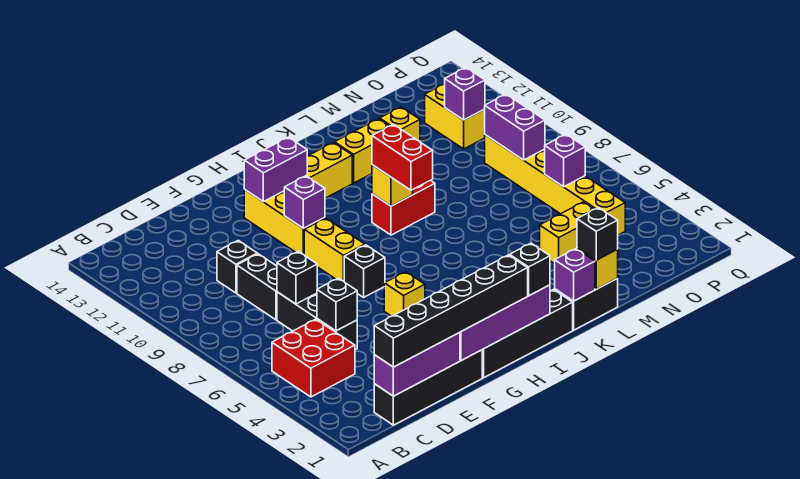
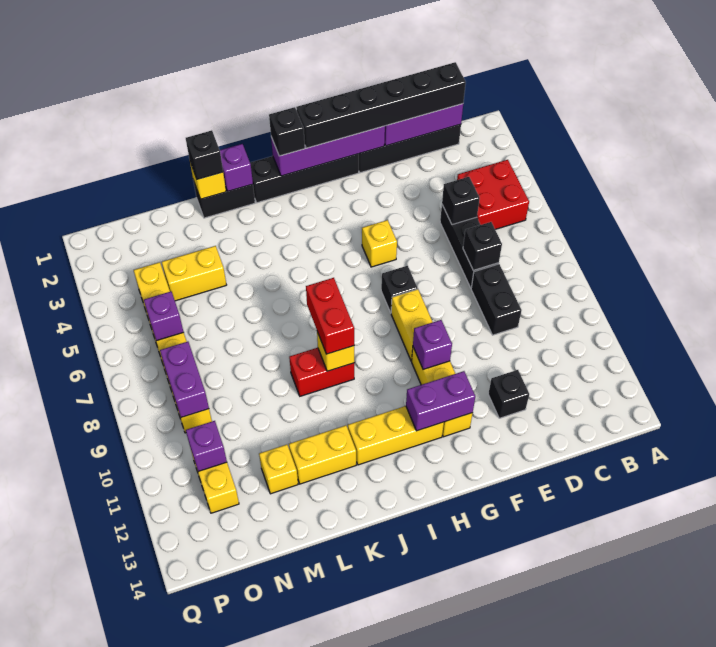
black 1x1 brick [217,240,257,293] -> black 1x1 brick moved to [488,370,529,418]

